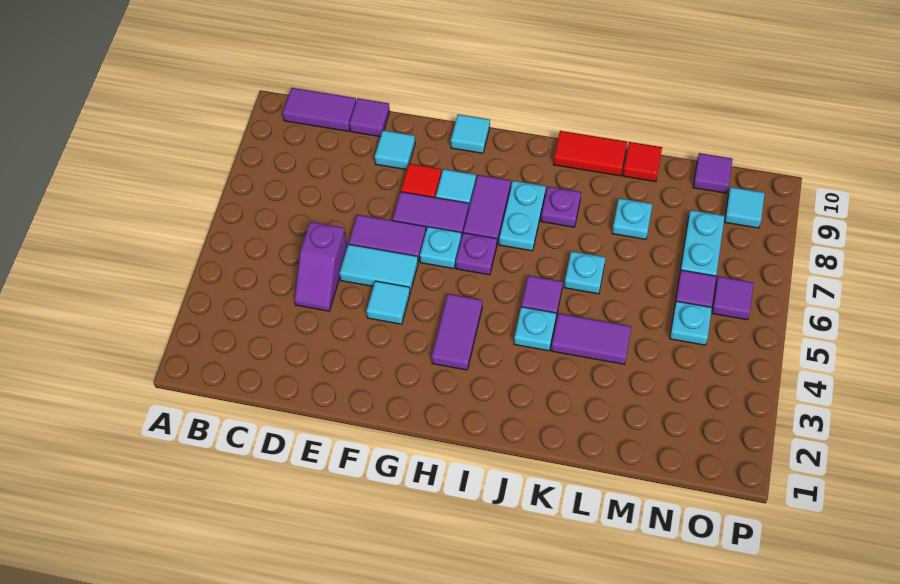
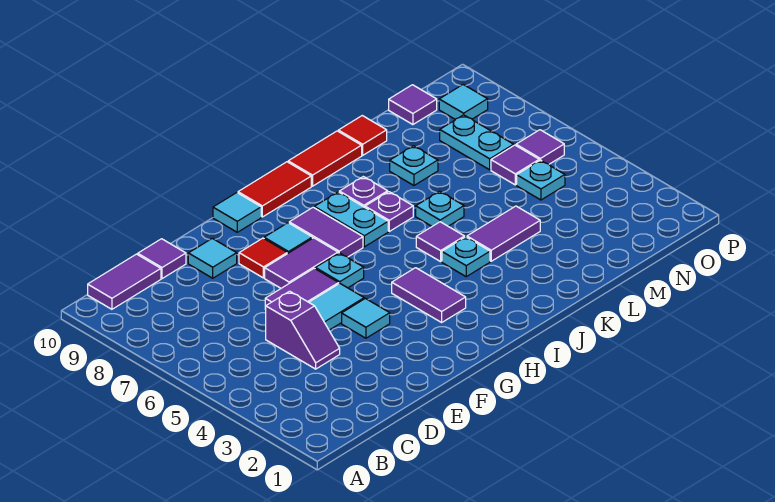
purple 1x1 plate [456,233,497,275] -> purple 1x1 plate moved to [365,192,413,231]
none -> red 1x2 tile [238,162,311,217]

